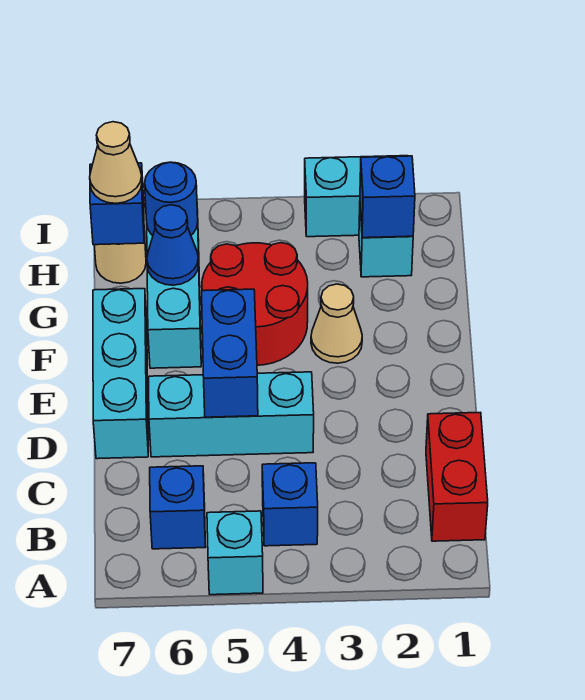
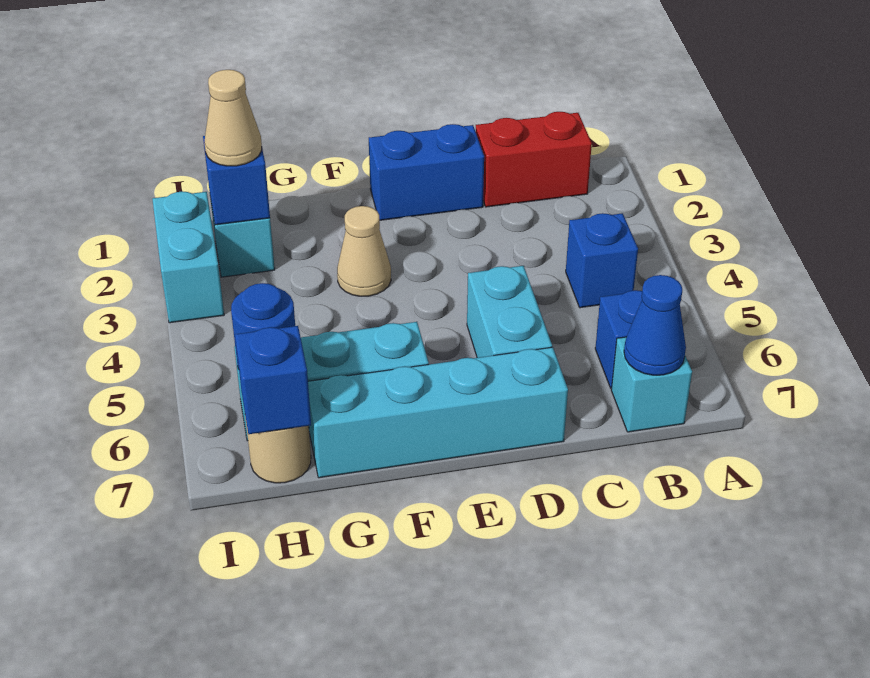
cyan 1x1 brick [207,511,263,595] -> cyan 1x1 brick moved to [611,337,692,432]
cyan 1x3 brick [149,372,314,457] -> cyan 1x2 brick [467,266,552,358]
blue 1x2 brick [202,289,258,417] -> blue 1x2 brick moved to [369,124,484,220]
cyan 1x3 brick [93,289,148,459] -> cyan 1x4 brick [308,347,568,478]
red 2x2 round brick [202,243,308,365] -> none
blue 1x1 cone [147,205,199,285] -> blue 1x1 cone moved to [624,275,686,375]
tan 1x1 cone [90,122,142,203] -> tan 1x1 cone moved to [204,70,262,166]

